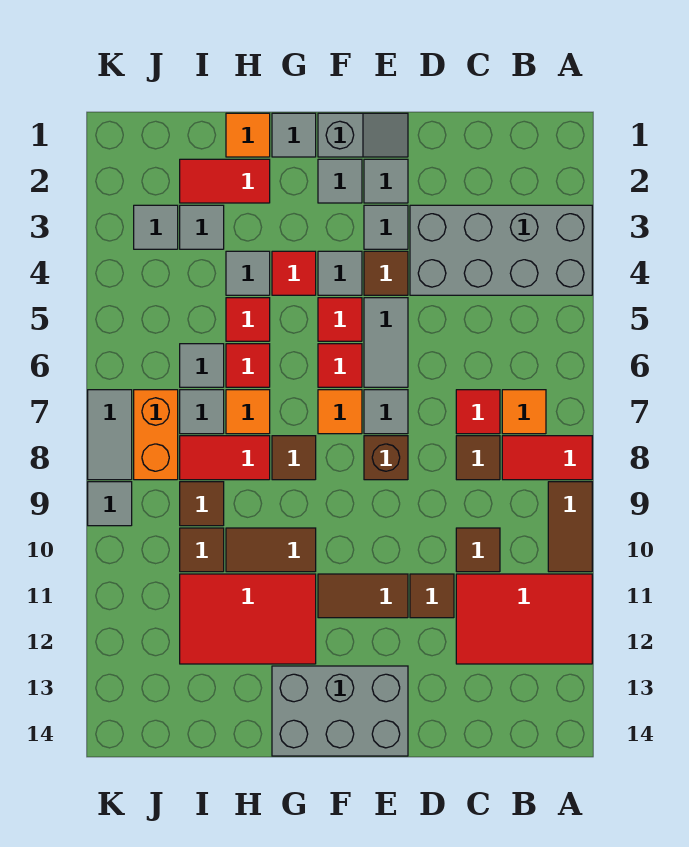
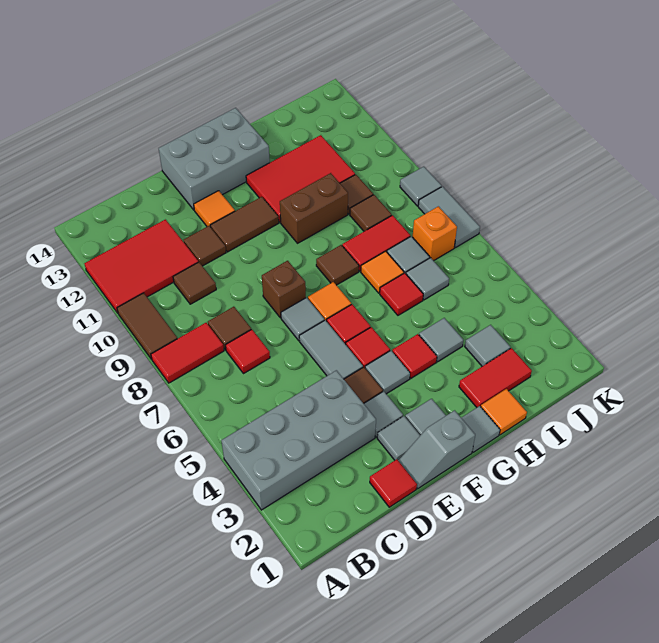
orange 1x1 tile [502,390,546,434] -> orange 1x1 tile moved to [194,191,235,227]
brown 1x2 tile [226,528,316,572] -> brown 1x2 brick [280,173,348,243]
red 1x1 tile [226,298,270,341] -> red 1x1 tile moved to [370,459,417,507]
grey 1x1 tile [134,205,178,249] -> none
orange 1x2 brick [134,390,178,480] -> orange 1x1 brick [413,206,457,261]

